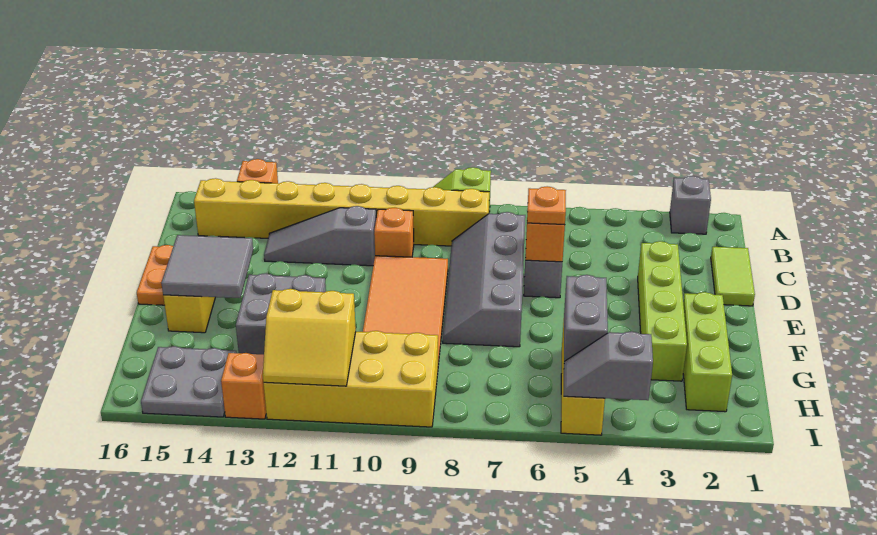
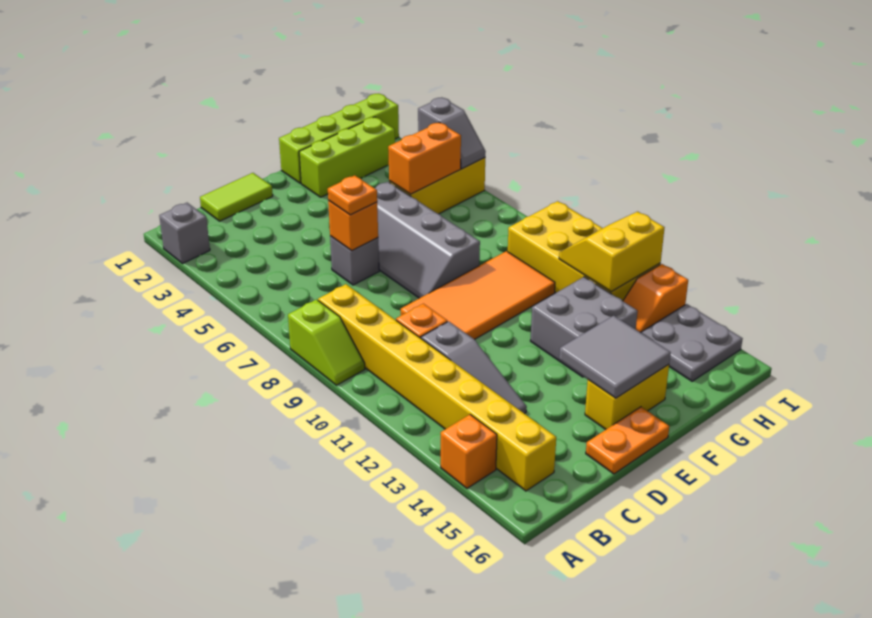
grey 2x4 slope [443,212,525,347] -> grey 2x4 slope turned to [375,182,480,298]
lime 1x4 brick [638,241,687,381] -> lime 1x4 brick moved to [279,94,399,183]
grey 1x2 brick [564,275,608,361] -> orange 1x2 brick [388,122,461,194]
yellow 2x2 slope [263,289,356,386] -> yellow 2x2 slope turned to [559,212,665,292]

